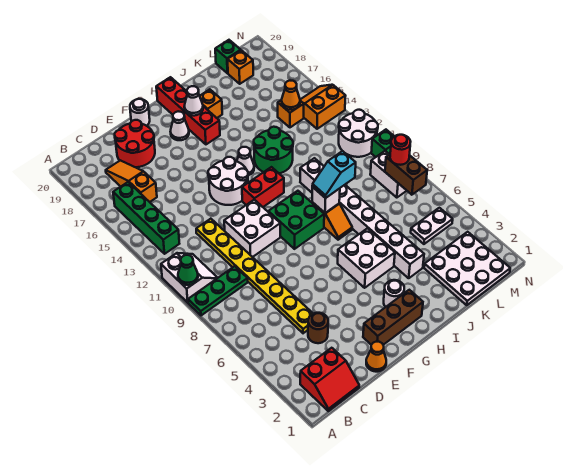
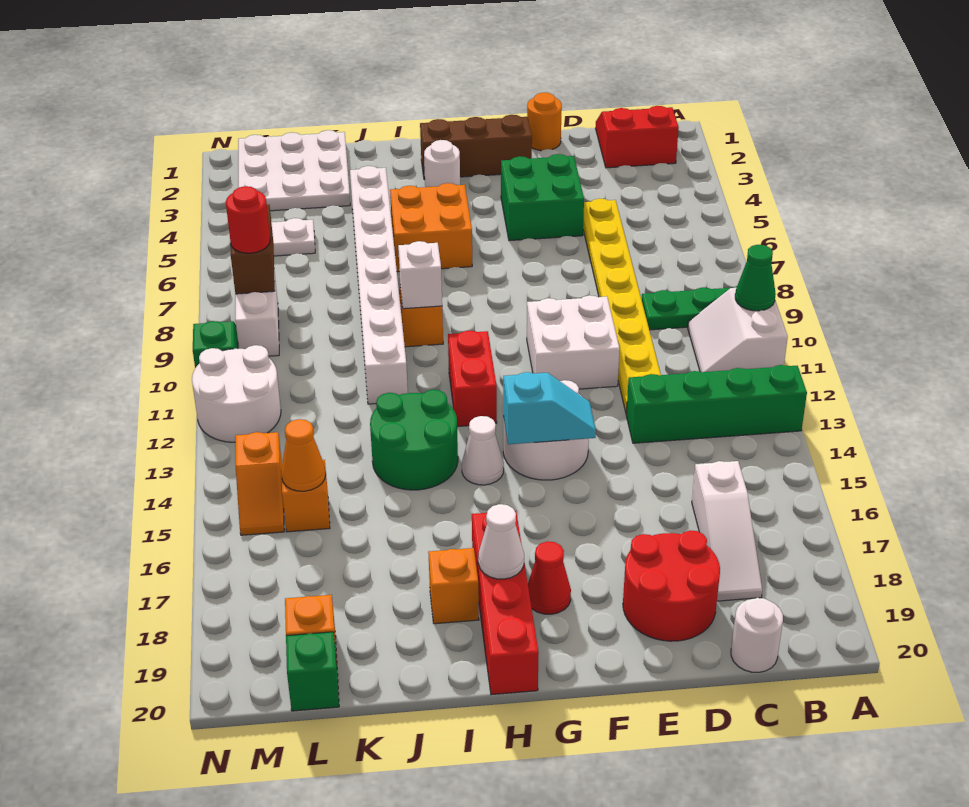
green 1x4 brick [113,182,179,254] -> green 1x4 brick turned to [626,365,807,443]
orange 1x3 slope [106,160,157,202] -> white 1x3 slope [692,461,762,601]
brown 1x1 round brick [308,313,328,343] -> none
orange 1x1 cone [366,342,386,372] -> orange 1x1 round brick [527,93,562,151]
white 1x1 round brick [130,99,150,126] -> white 1x1 round brick moved to [731,598,783,672]
green 2x2 brick [268,191,324,249] -> green 2x2 brick moved to [501,154,584,241]
red 1x2 brick [242,167,284,207] -> red 1x2 brick turned to [448,330,497,427]
white 1x1 cone [170,111,189,140] -> red 1x1 cone [528,541,571,614]
white 2x2 brick [338,228,395,288] -> orange 2x2 brick [390,183,472,272]
cyan 1x2 slope [312,151,356,198] -> cyan 1x2 slope moved to [503,372,596,444]
orange 2x2 slope [300,85,345,129] -> orange 1x2 slope [235,432,284,535]

